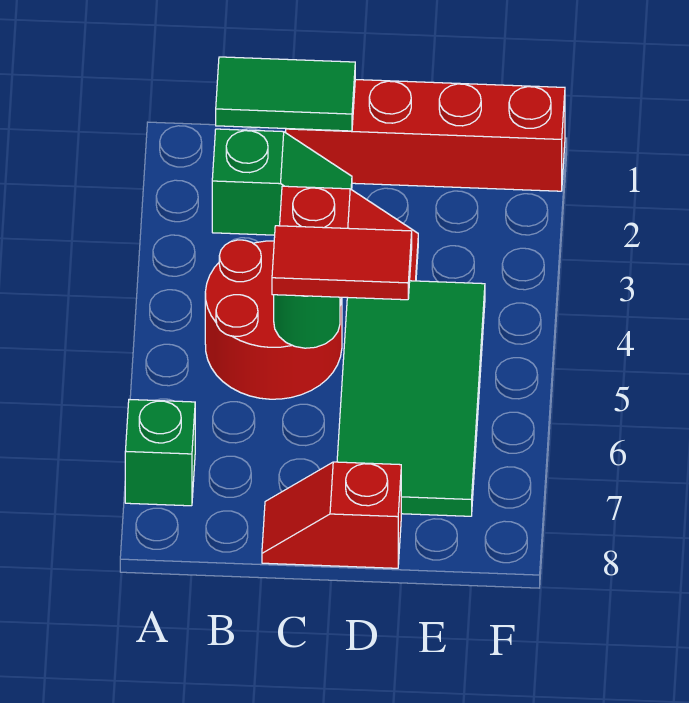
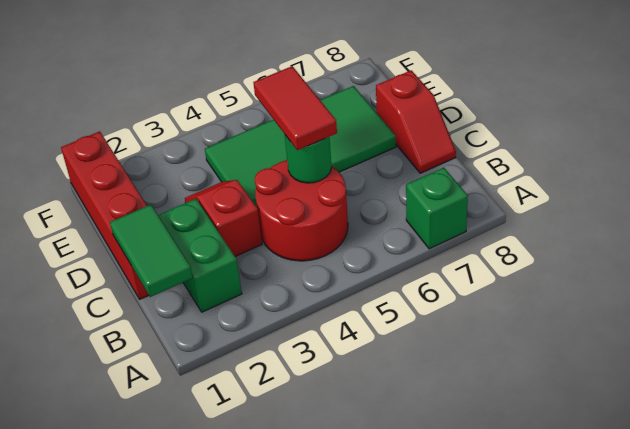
green 1x2 slope [212,129,352,235] -> green 1x2 brick [158,199,242,312]

